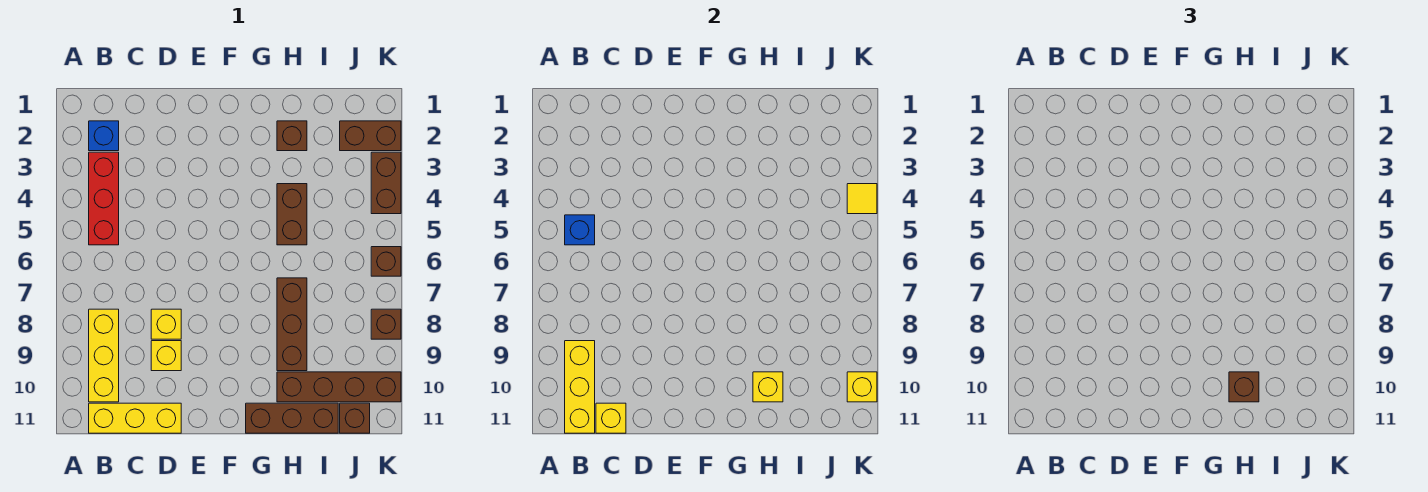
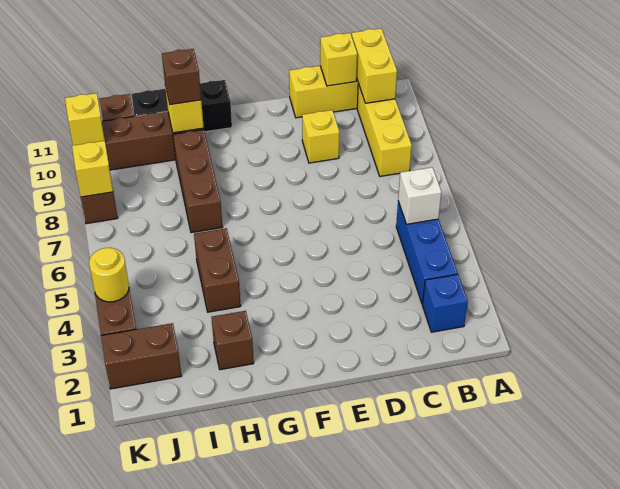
red 1x3 brick [89,152,119,245] -> blue 1x3 brick [396,201,458,304]
blue 1x1 brick [565,215,595,245] -> white 1x1 brick [398,167,442,224]
yellow 1x3 brick [565,341,595,433] -> yellow 1x2 brick [352,28,397,103]
yellow 1x1 brick [151,309,181,339] -> yellow 1x1 brick moved to [72,141,113,197]
brown 1x3 brick [246,403,338,433] -> black 1x3 brick [132,80,232,132]
yellow 1x1 tile [847,184,877,214] -> yellow 1x1 round brick [89,248,129,302]
brown 1x1 brick [371,247,401,276] -> none

